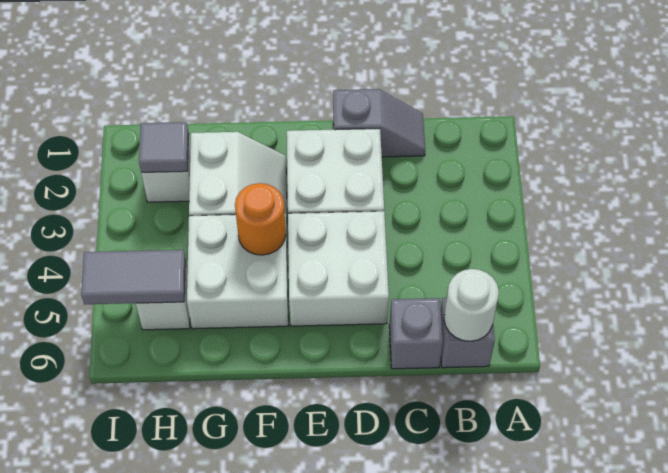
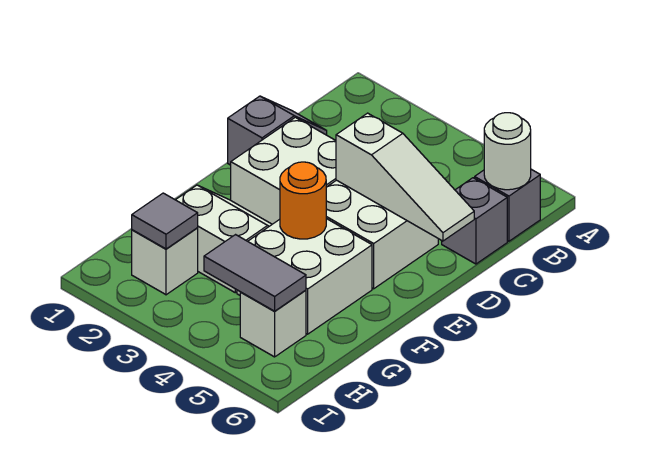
none -> white 1x3 slope [336,113,474,241]
grey 1x2 tile [81,250,185,304] -> grey 1x2 tile turned to [204,235,306,311]

